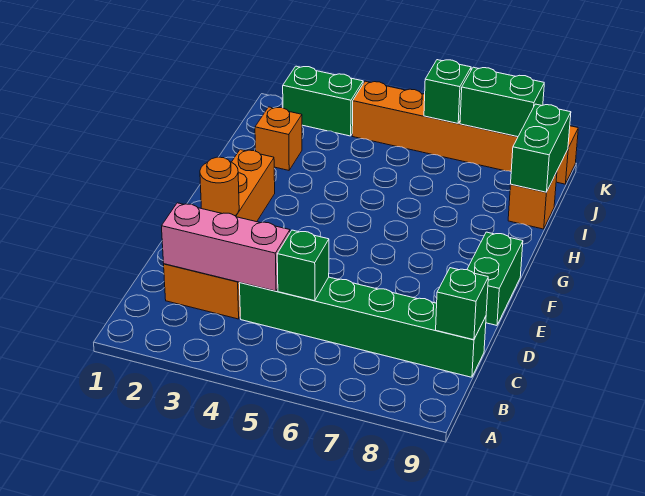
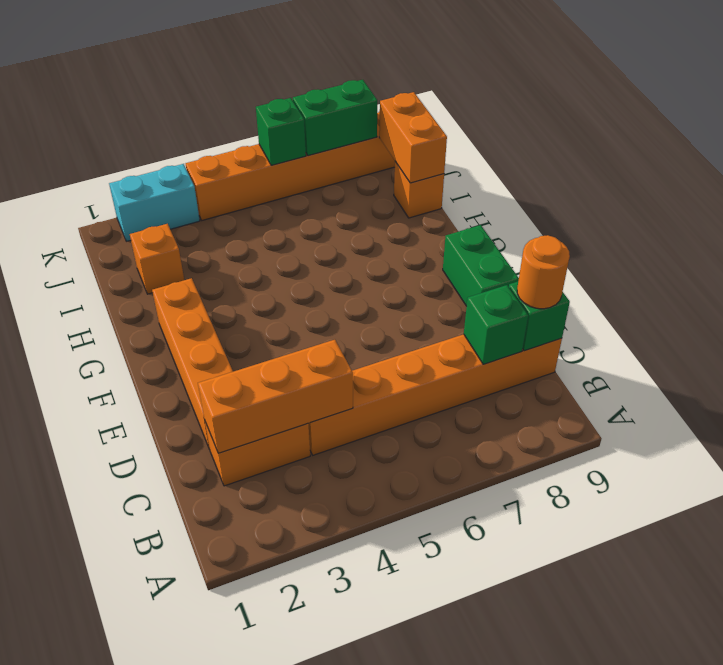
pink 1x3 brick [162,203,290,291] -> orange 1x3 brick [198,340,353,453]
green 1x6 brick [239,277,486,377] -> orange 1x6 brick [308,334,562,455]
green 1x1 brick [277,230,329,301] -> green 1x1 brick moved to [464,285,528,364]
orange 1x1 round brick [200,157,239,216] -> orange 1x1 round brick moved to [517,235,570,309]
green 1x2 brick [511,104,571,192] -> orange 1x2 brick [379,92,447,183]
green 1x2 brick [283,66,363,136] -> cyan 1x2 brick [109,164,200,241]

